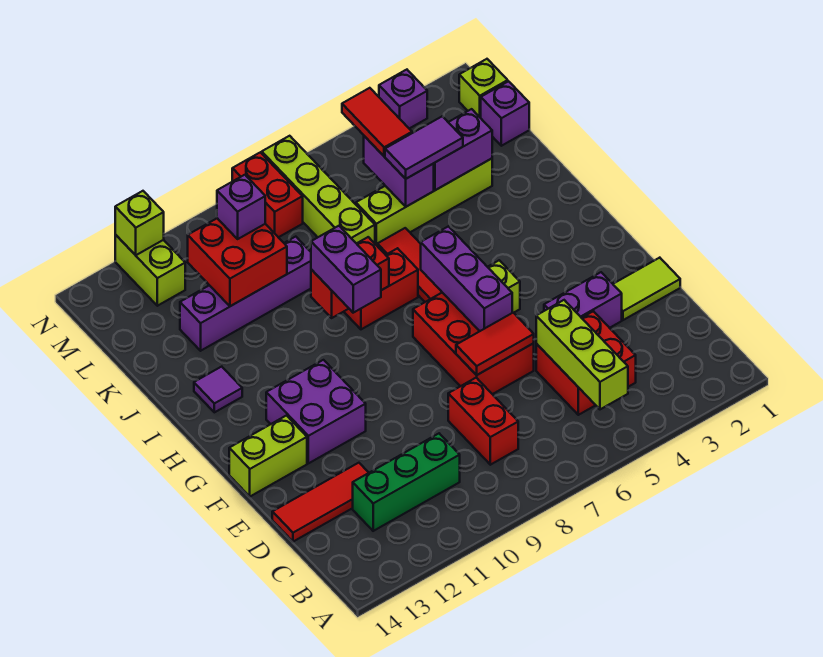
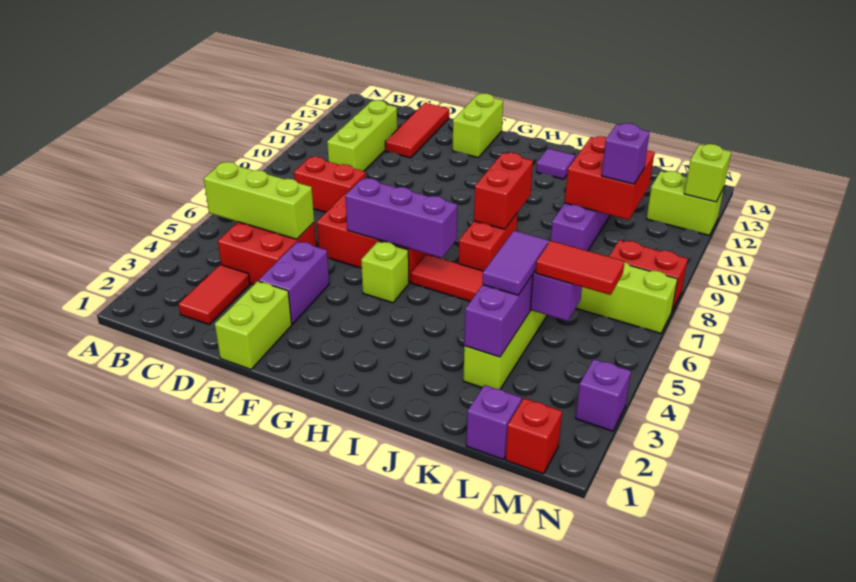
green 1x3 brick [353,434,460,531] -> lime 1x3 brick [327,100,397,171]
lime 1x2 tile [613,258,680,320] -> lime 1x2 brick [215,281,292,369]
red 1x2 tile [456,313,534,375] -> red 1x2 tile moved to [179,265,250,324]
purple 2x2 brick [266,360,366,463] -> none
purple 1x2 brick [311,226,381,313] -> none
lime 1x1 brick [459,59,508,118] -> red 1x1 brick [505,398,562,474]

